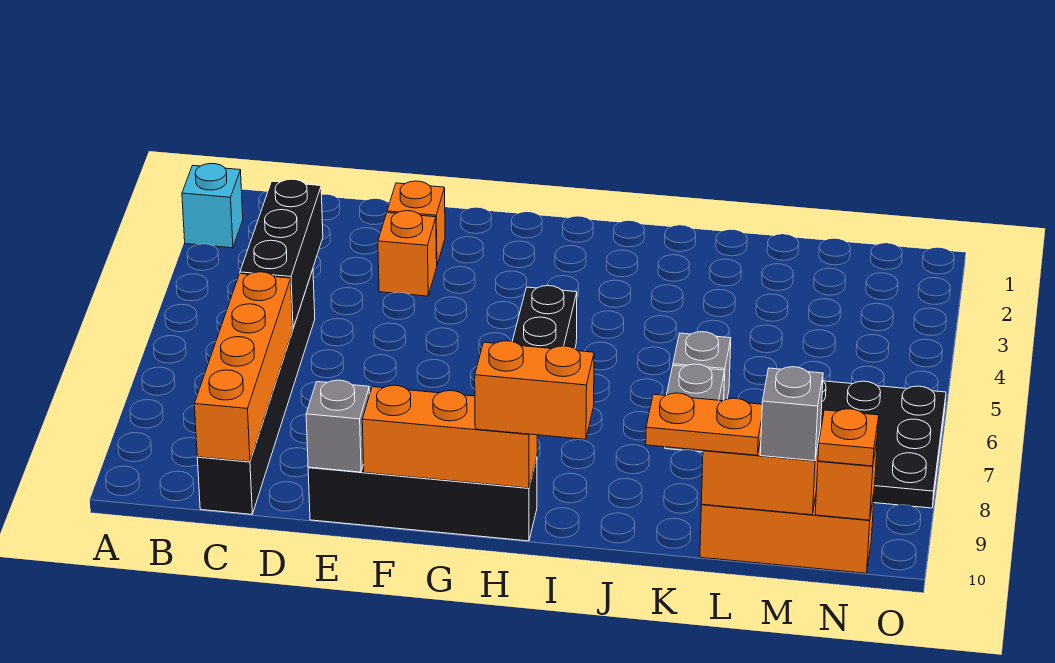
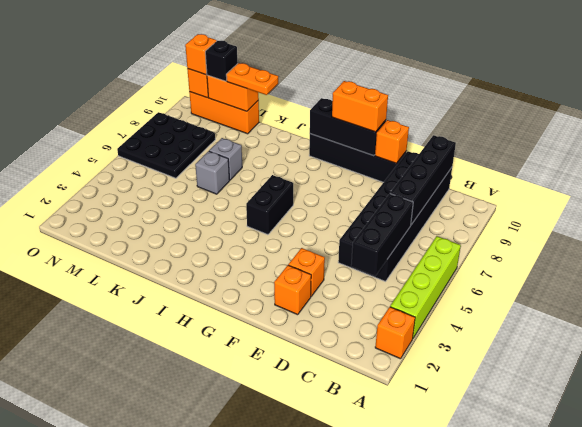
cyan 1x1 brick [182,163,243,248] -> orange 1x1 brick [375,307,415,359]
none -> lime 1x4 brick [390,236,461,338]
black 1x6 brick [197,270,315,514] -> black 2x6 brick [338,151,452,281]
orange 1x4 brick [194,272,293,462] -> black 1x4 brick [390,135,456,225]
grey 1x1 brick [306,380,370,472] -> orange 1x1 brick [375,120,409,164]
orange 1x3 brick [362,385,537,488] -> black 1x3 brick [310,98,386,156]
orange 1x2 brick [475,341,594,439] -> orange 1x2 brick moved to [332,81,388,132]
grey 1x1 brick [760,367,823,461] -> black 1x1 brick [205,41,238,81]
orange 1x1 plate [818,409,879,466] -> orange 1x1 brick [185,34,217,75]

